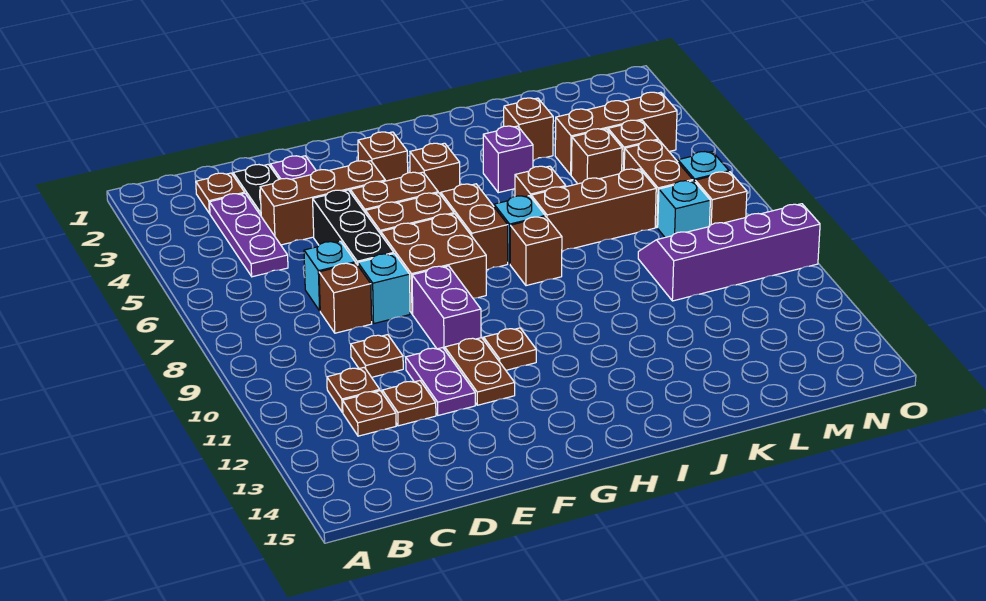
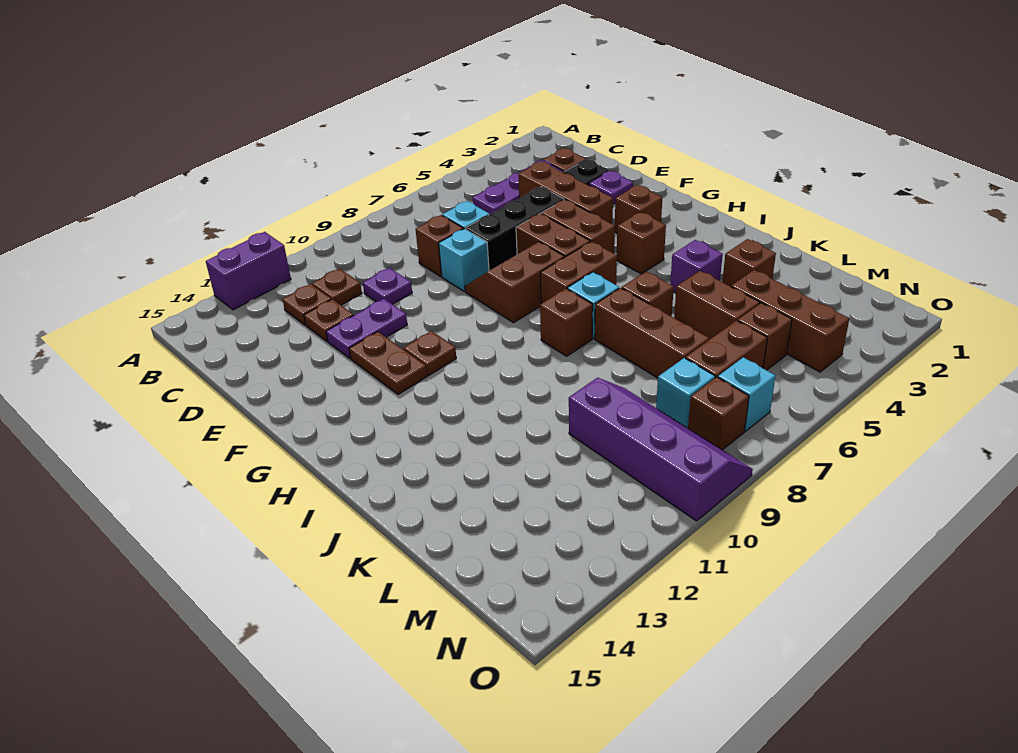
brown 1x1 plate [351,335,403,377] -> purple 1x1 plate [363,268,412,304]
brown 2x2 brick [381,214,486,314] -> brown 2x2 slope [465,242,564,323]
purple 1x2 brick [412,266,481,349] -> purple 1x2 brick moved to [206,232,291,310]
brown 1x2 plate [445,338,515,405] -> brown 1x2 plate turned to [349,332,427,395]
brown 1x1 brick [571,129,622,184] -> brown 1x2 brick [674,271,760,340]

